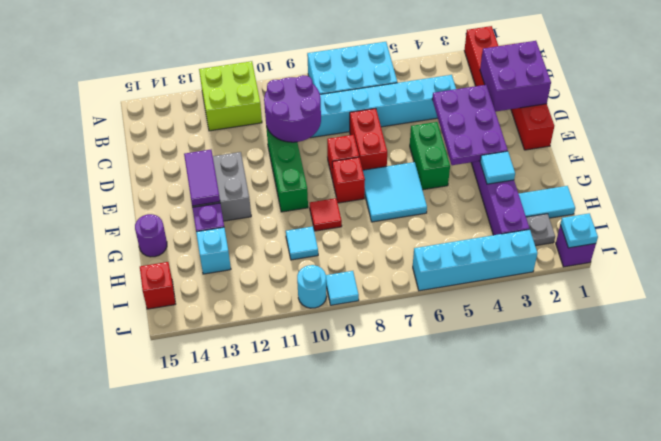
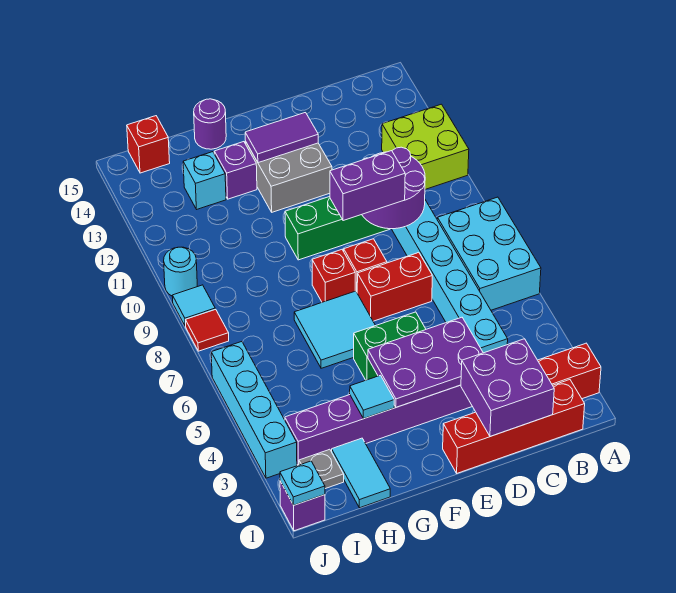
none -> purple 1x2 brick [330,151,405,221]
red 1x1 tile [310,198,342,231] -> red 1x1 tile moved to [185,309,229,351]
cyan 1x1 tile [286,226,318,260] -> none

